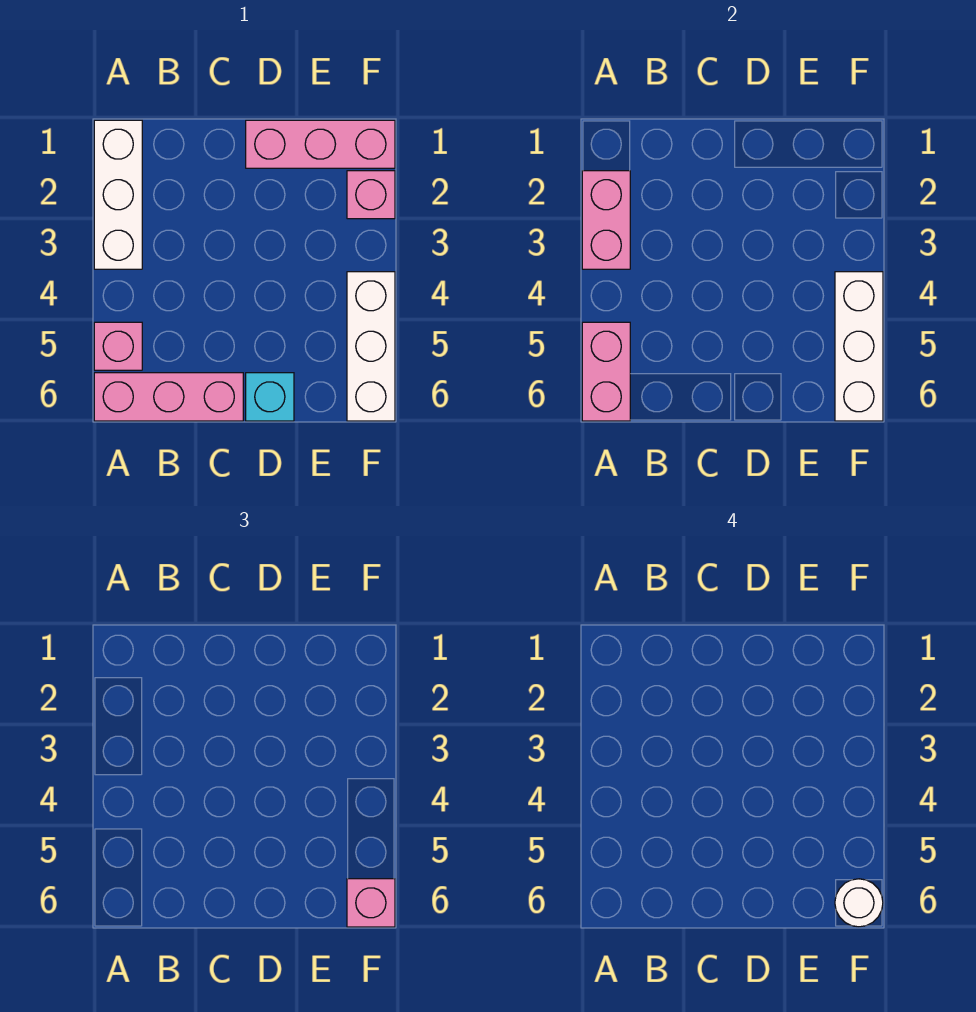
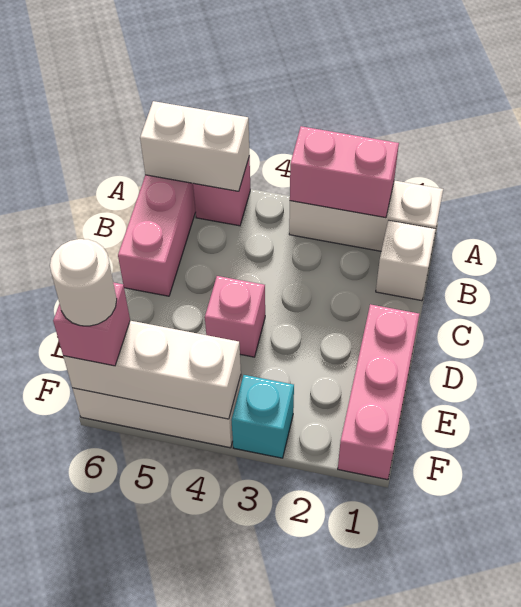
pink 1x2 brick [582,322,630,421] -> white 1x2 brick [140,101,250,191]
none -> white 1x1 brick [376,220,436,301]
cyan 1x1 brick [246,373,294,421] -> cyan 1x1 brick moved to [231,375,294,458]
pink 1x1 brick [347,171,395,219] -> pink 1x1 brick moved to [205,276,265,357]

